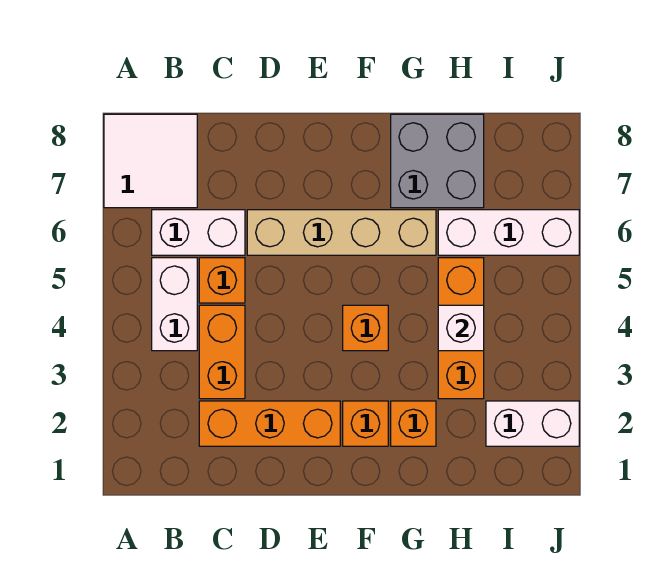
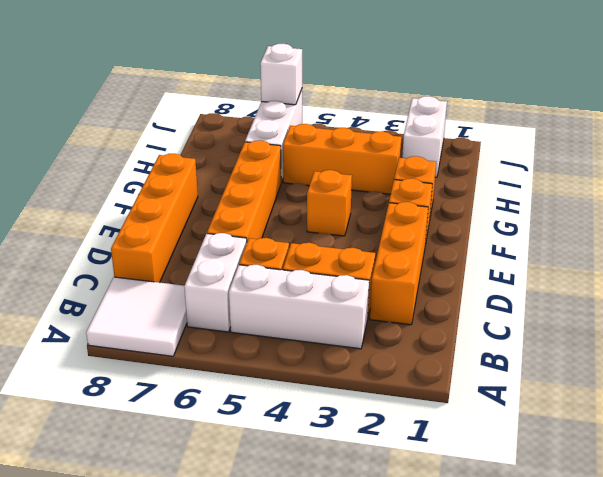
white 1x2 brick [152,258,197,351] -> white 1x3 brick [229,265,369,349]
none -> orange 1x4 brick [111,154,198,283]
tan 1x4 brick [247,210,436,255] -> orange 1x4 brick [207,140,281,241]
grey 2x2 brick [391,114,484,208] -> none
white 1x1 brick [438,305,484,351] -> white 1x1 brick moved to [260,44,302,105]

